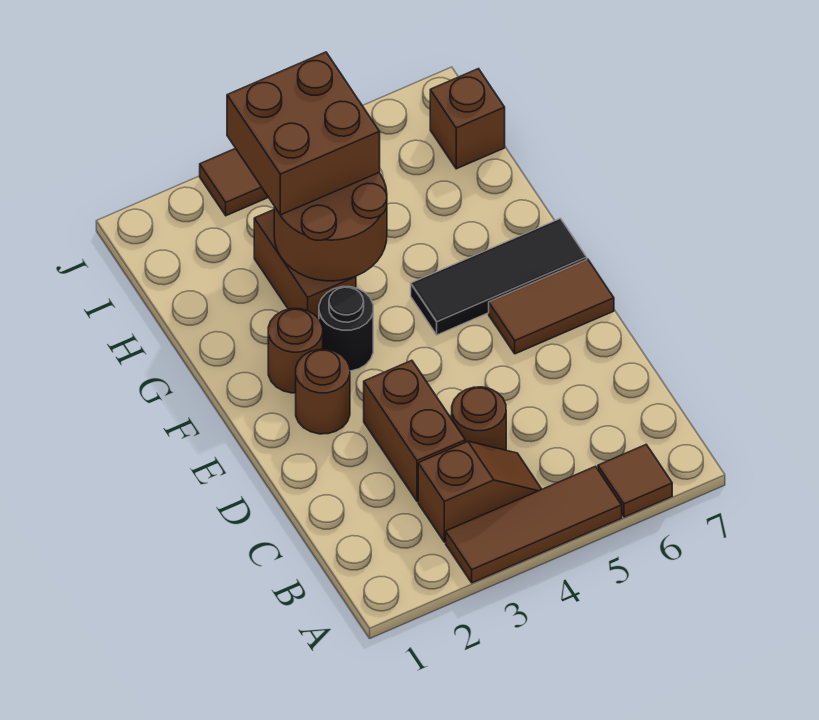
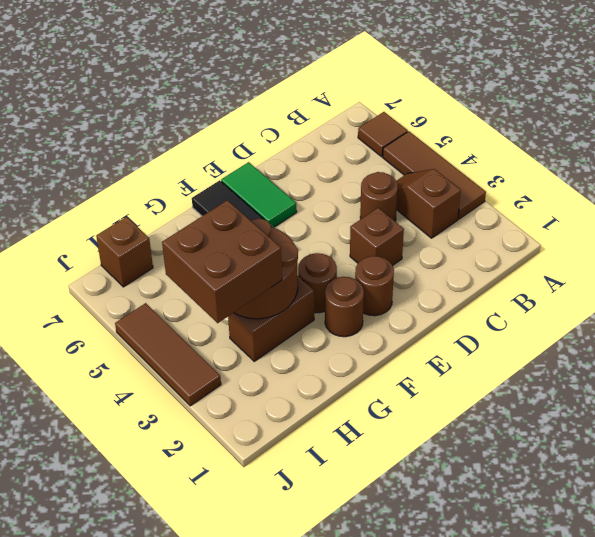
brown 1x2 brick [364,360,465,501] -> brown 1x1 brick [350,208,404,265]
brown 1x2 tile [489,259,614,354] -> green 1x2 tile [221,162,297,227]
black 1x1 round brick [319,287,373,371] -> brown 1x1 round brick [298,253,337,313]

